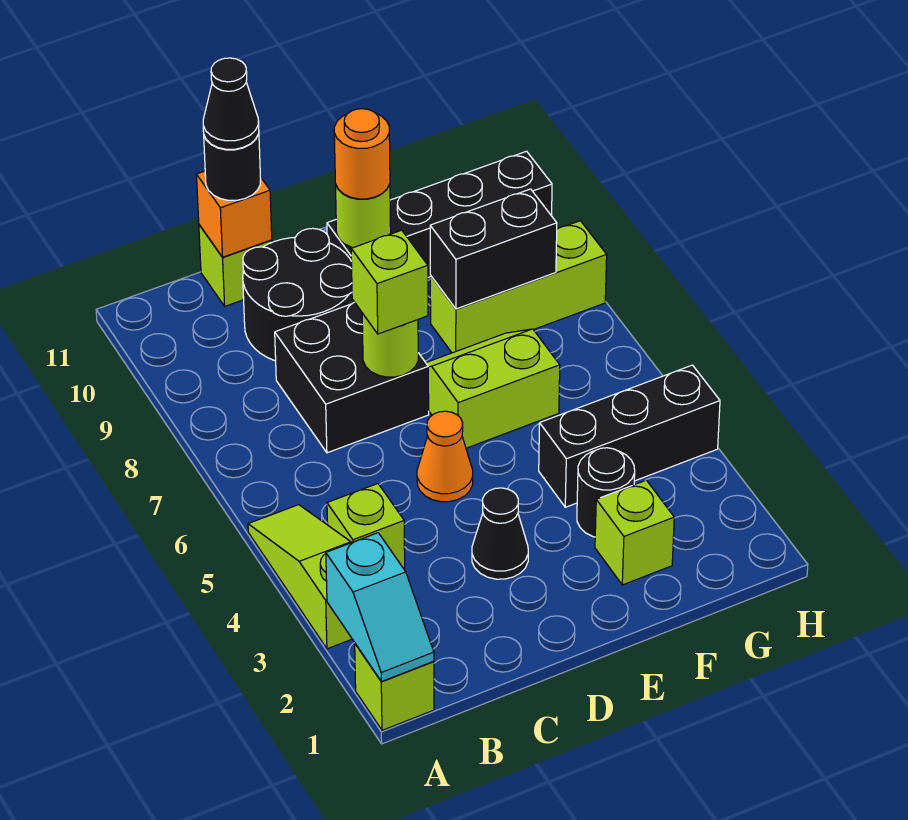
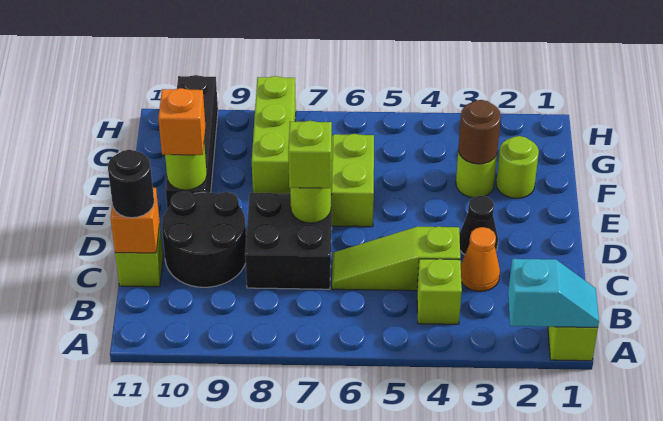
lime 1x3 slope [248,505,352,649] -> lime 1x3 slope moved to [332,226,460,291]
black 1x1 cone [203,58,259,149] -> none
orange 1x1 cone [417,411,473,502] -> orange 1x1 cone moved to [461,227,500,292]
orange 1x1 round brick [334,109,390,199] -> orange 1x1 brick [158,88,205,155]
lime 1x1 brick [595,480,674,585] -> lime 1x1 round brick [496,136,539,199]
black 1x1 round brick [577,448,635,537] -> lime 1x1 round brick [456,151,497,198]
none -> brown 1x1 round brick [458,100,501,164]
black 1x3 brick [539,365,720,507] -> none
black 1x2 brick [430,189,557,309] -> none

